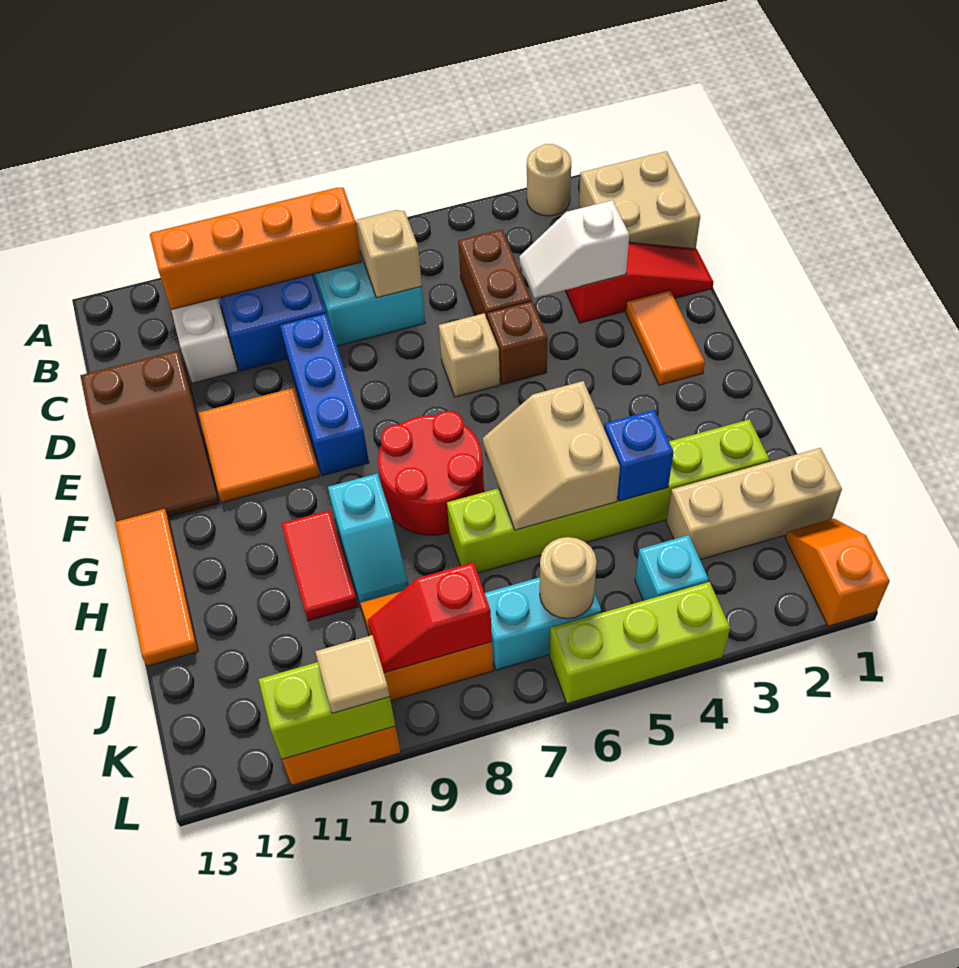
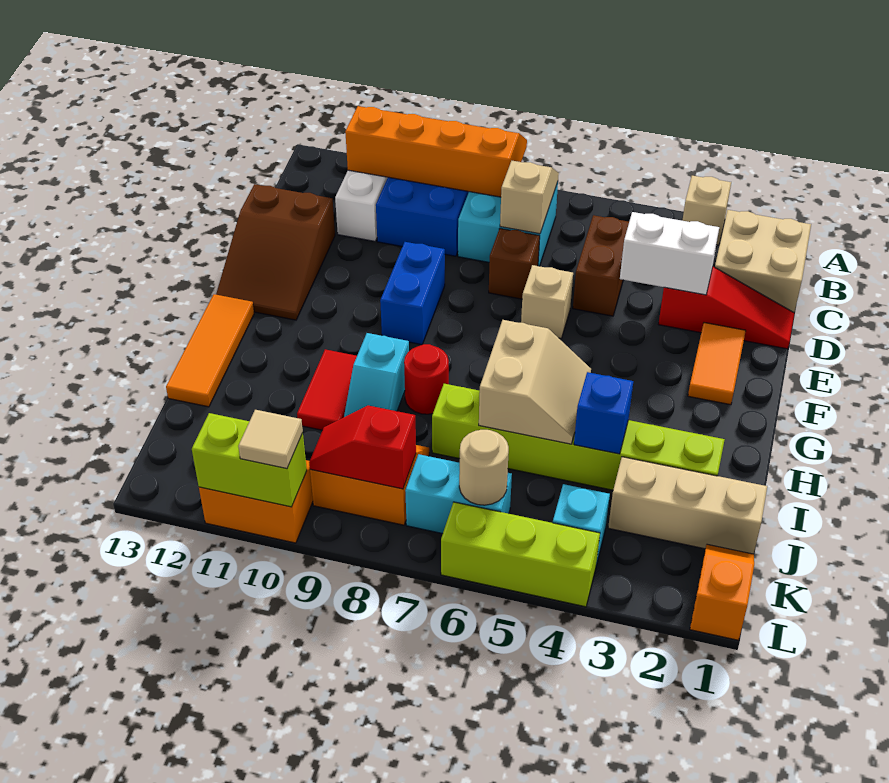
tan 1x1 round brick [527,144,571,216] -> tan 1x1 brick [682,176,731,245]
white 1x2 slope [519,200,629,298] -> white 1x2 brick [620,212,719,295]
blue 1x3 brick [280,313,369,476] -> blue 1x2 brick [380,242,445,345]
brown 1x1 brick [487,301,547,385] -> brown 1x1 brick moved to [489,228,540,299]
orange 2x2 tile [199,388,319,503] -> none
red 2x2 round brick [378,411,484,535] -> red 1x1 round brick [404,344,449,414]
tan 2x2 slope [483,381,620,530] -> tan 2x2 slope turned to [479,320,591,444]

